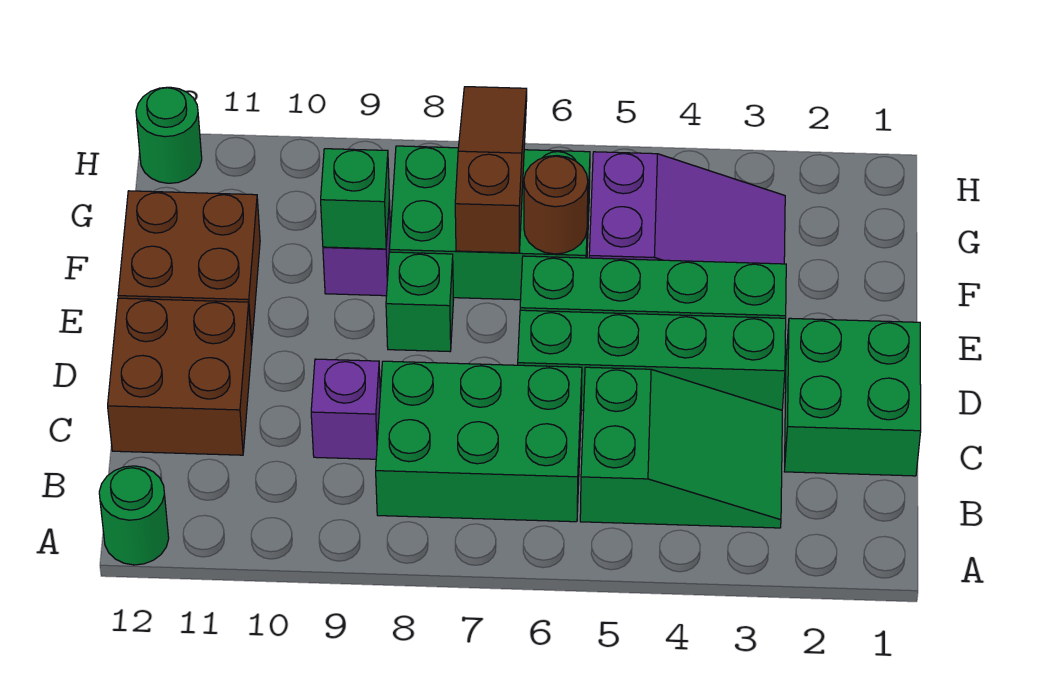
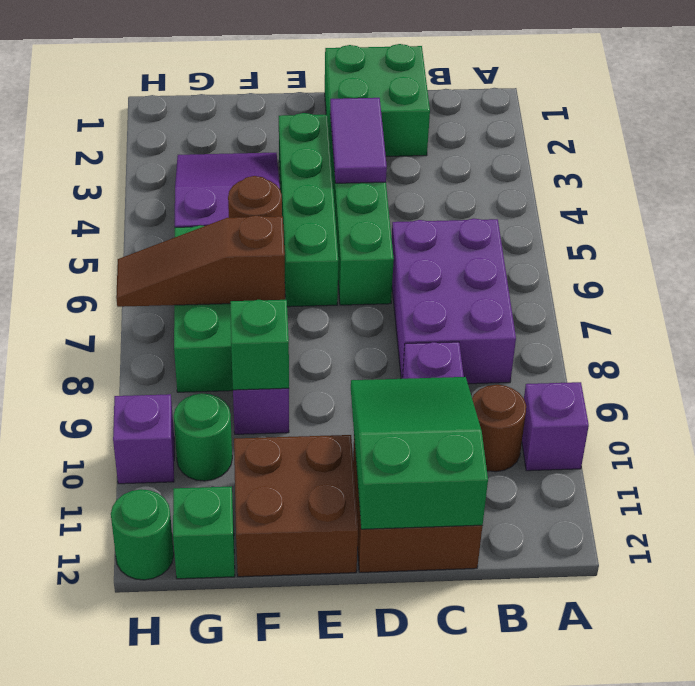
none -> purple 1x1 brick [522,382,589,471]
green 1x1 round brick [99,466,169,565] -> green 1x1 round brick moved to [174,393,232,481]
green 2x3 slope [580,367,782,528] -> green 2x3 slope moved to [351,377,488,529]
green 2x3 brick [376,361,582,522] -> purple 2x3 brick [392,219,516,384]
none -> brown 1x1 round brick [472,385,526,472]
none -> purple 1x2 tile [330,98,387,183]
green 1x1 brick [386,252,453,352] -> green 1x1 brick moved to [173,487,235,579]
none -> purple 1x1 brick [113,394,174,484]

